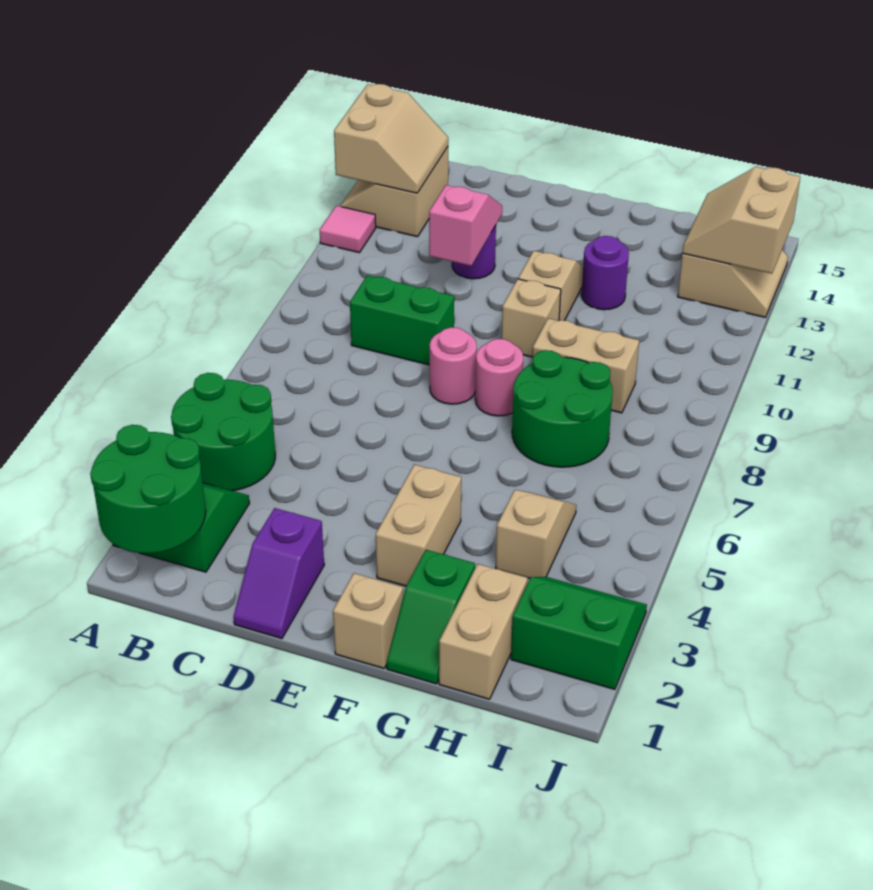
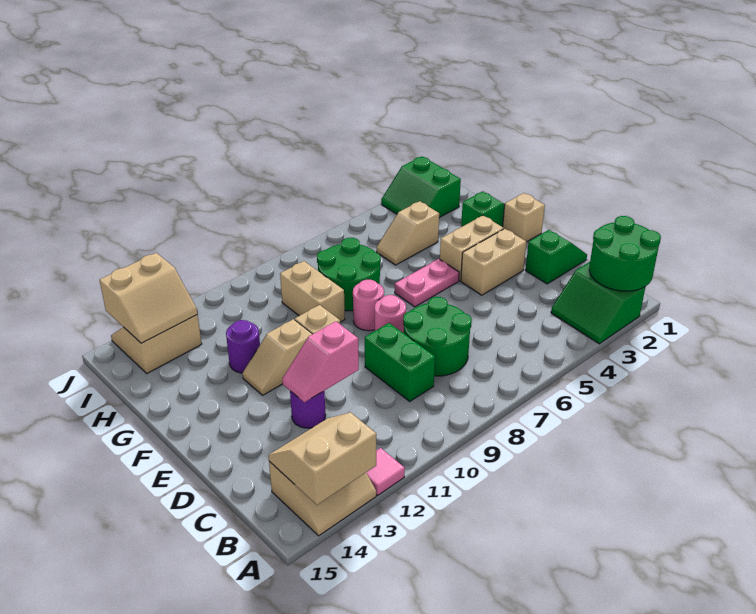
green 2x2 round brick [171,373,275,491] -> green 2x2 round brick moved to [403,297,472,376]
purple 1x2 slope [234,508,324,639] -> green 1x2 slope [525,230,587,284]
none -> pink 1x2 plate [395,259,459,307]
tan 1x2 brick [439,564,527,699] -> tan 1x2 brick moved to [461,229,526,295]

